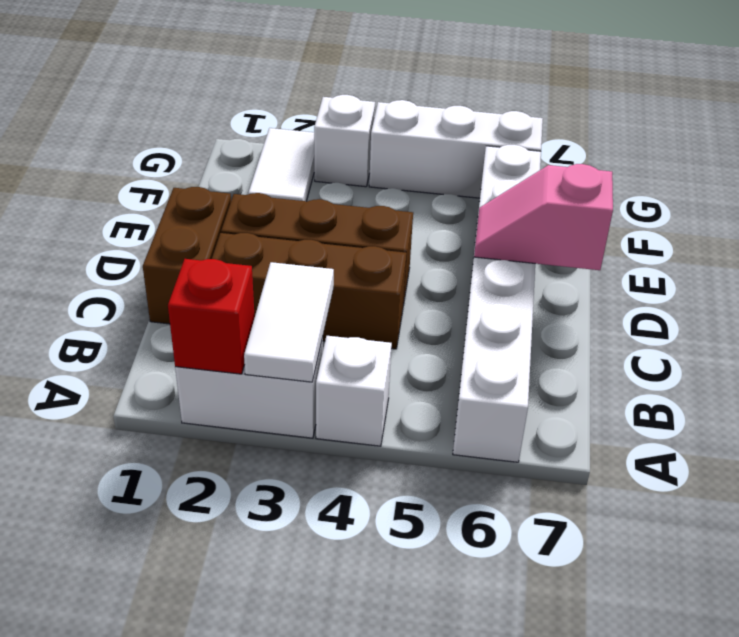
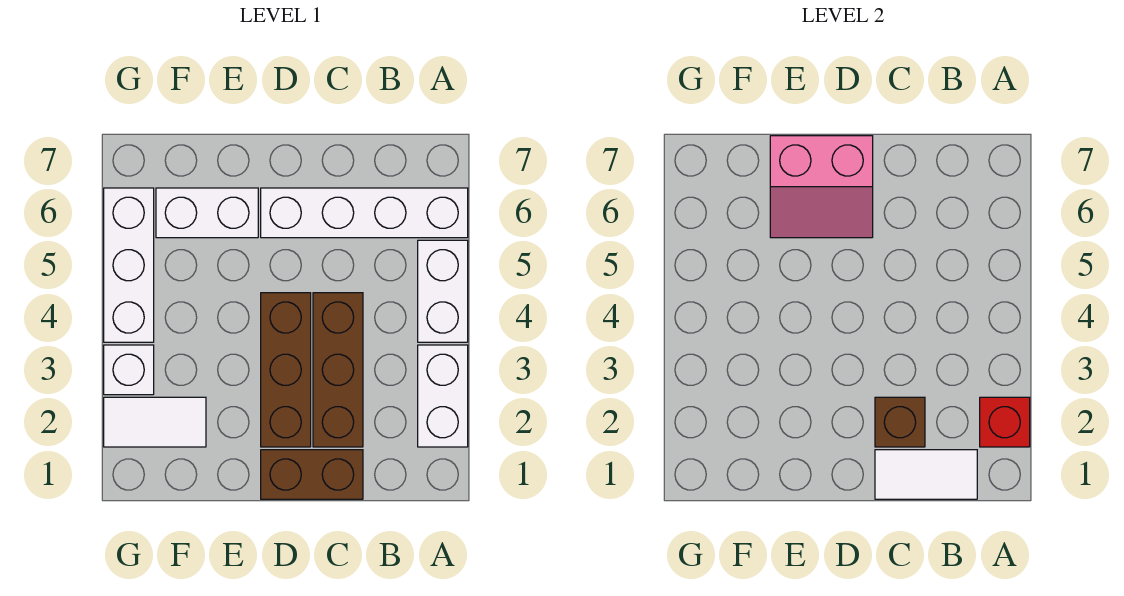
white 1x2 tile [244,262,334,382] -> white 1x2 tile moved to [875,450,977,499]
white 1x1 brick [316,336,392,446] -> white 1x2 brick [418,240,468,342]
none -> brown 1x1 brick [875,397,925,447]
pink 1x2 slope [474,164,613,270] -> pink 2x2 slope [770,136,873,238]

